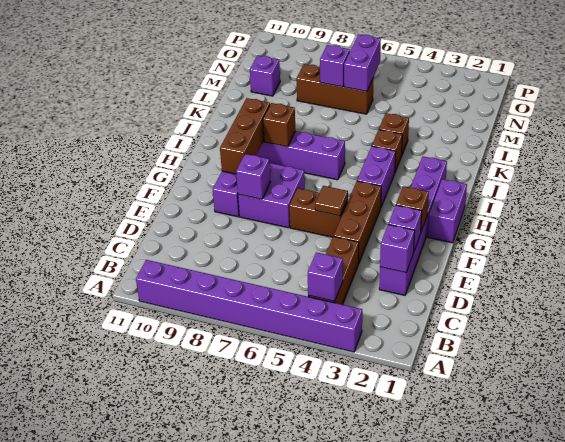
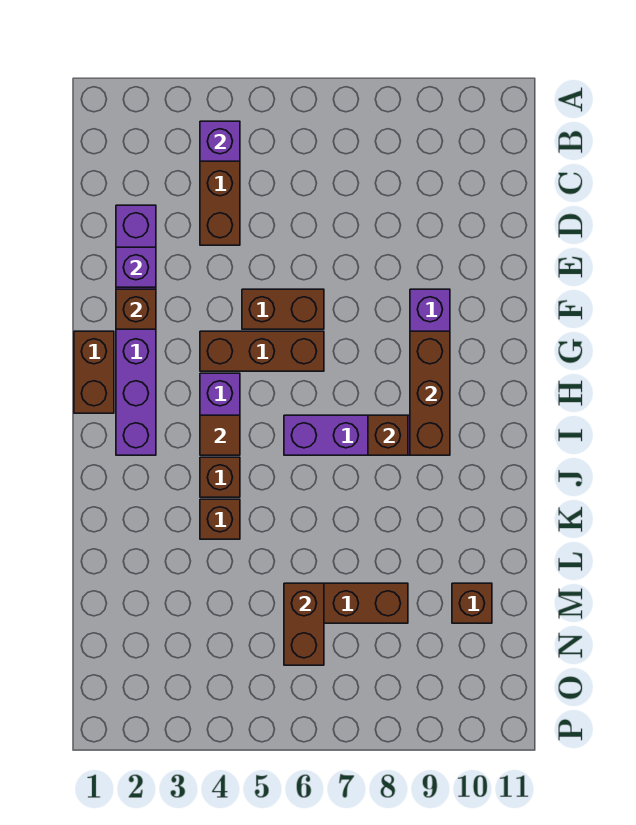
purple 1x8 brick [136,260,362,352] -> none
purple 1x1 brick [380,225,415,273] -> none
brown 1x3 brick [334,181,381,262] -> brown 1x3 brick turned to [200,331,324,371]
brown 1x1 tile [315,186,348,216] -> brown 1x1 tile moved to [200,415,240,455]
purple 2x2 brick [238,163,305,228] -> none
purple 1x1 brick [236,154,270,199] -> none
purple 1x2 brick [428,179,467,243] -> brown 1x2 brick [74,331,114,413]
purple 1x2 brick [344,34,381,91] -> brown 1x2 brick [284,583,324,665]
purple 1x1 brick [320,45,350,87] -> none
purple 1x1 brick [250,55,280,96] -> brown 1x1 brick [452,583,492,623]

